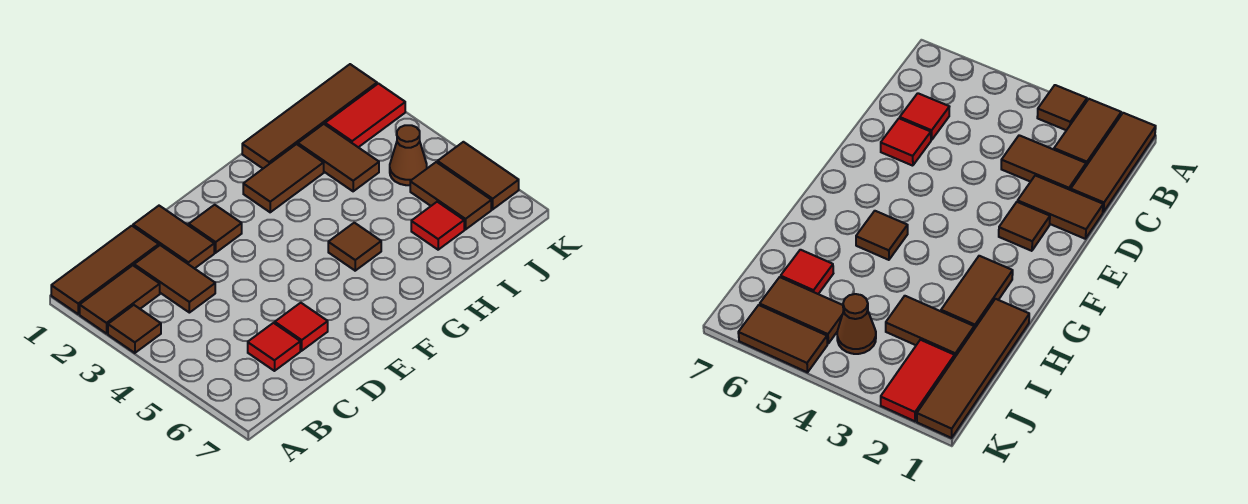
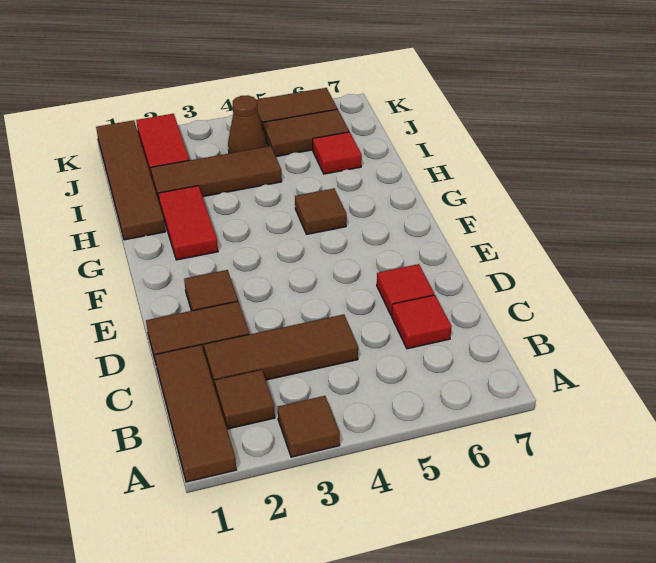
brown 1x2 tile [80,265,160,334] -> brown 1x1 tile [215,370,275,429]
brown 1x2 tile [134,245,215,313] -> brown 1x3 tile [204,314,358,391]
brown 1x2 tile [243,144,324,212] -> red 1x2 tile [158,186,218,260]
brown 1x2 tile [298,124,379,191] -> brown 1x3 tile [151,146,282,204]

